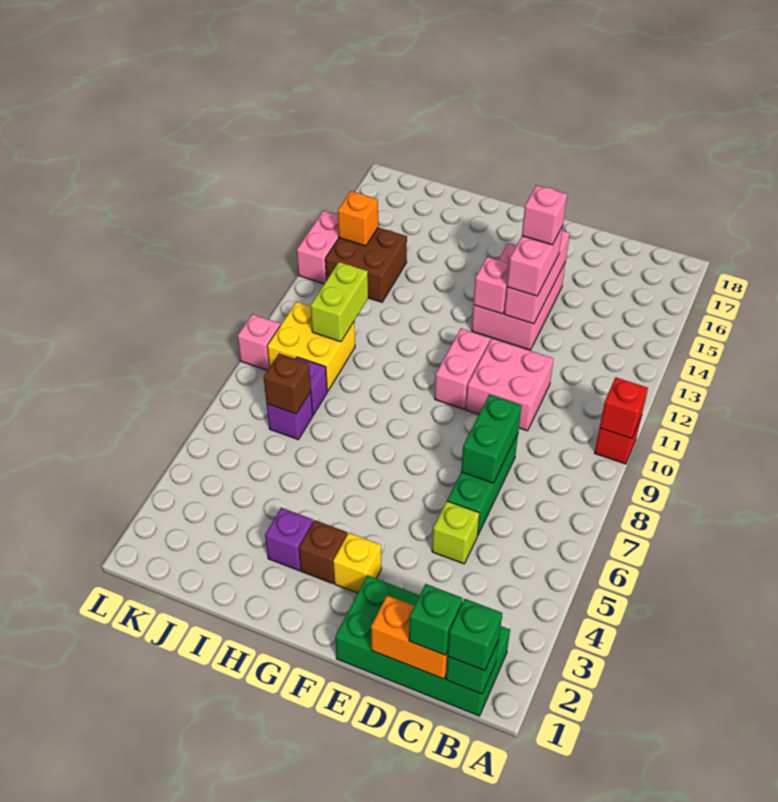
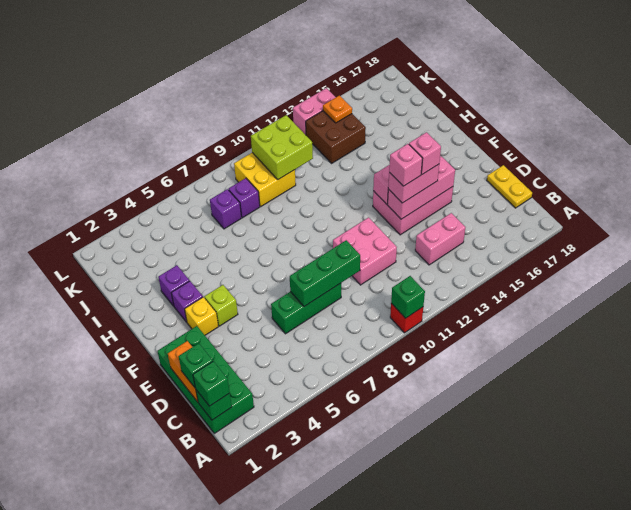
red 1x1 brick [600,377,648,439] -> green 1x1 brick [391,276,425,318]
none -> yellow 1x2 plate [487,165,532,208]
lime 1x1 brick [432,501,479,564] -> lime 1x1 brick moved to [205,285,238,326]
green 1x2 brick [461,394,522,483] -> green 1x3 brick [290,240,360,307]
pink 1x2 brick [435,329,490,409] -> pink 1x2 brick moved to [415,213,465,265]
brown 1x1 brick [299,520,347,584] -> purple 1x1 brick [171,281,203,322]
brown 1x1 brick [264,354,311,414] -> none
lime 1x2 brick [310,262,368,342] -> lime 2x2 brick [251,115,313,179]
orange 1x1 brick [338,191,378,246] -> orange 1x1 plate [323,96,352,123]
pink 1x1 brick [237,314,280,370] -> pink 1x1 brick moved to [389,144,423,186]

